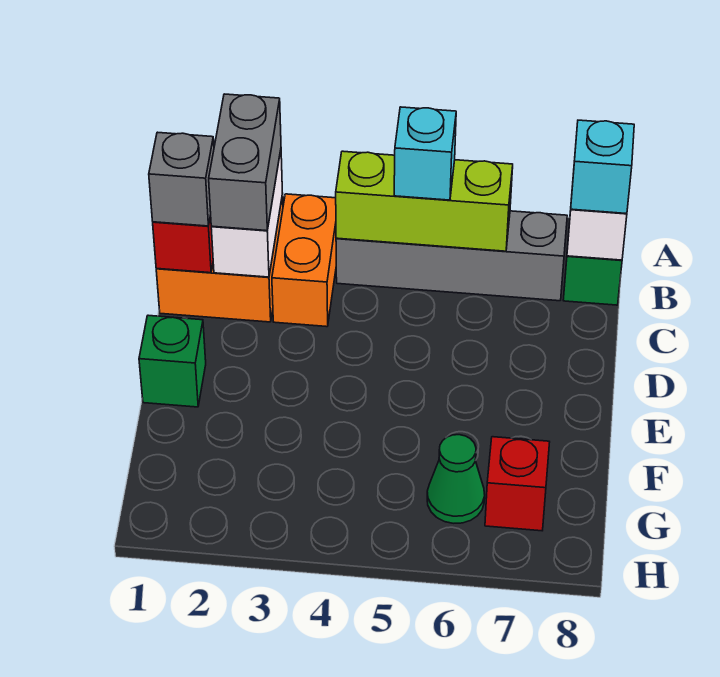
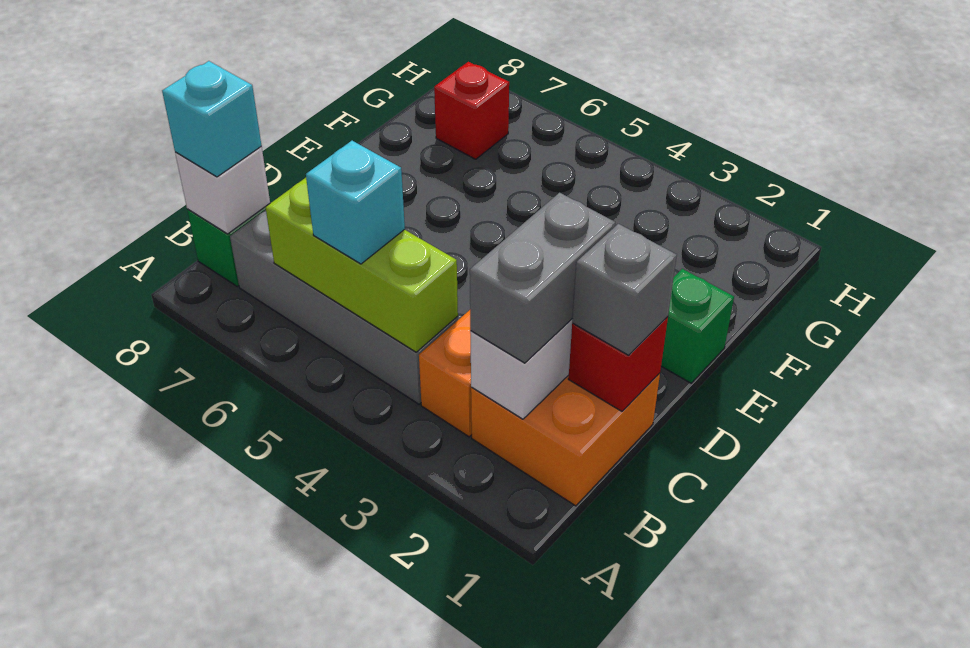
green 1x1 cone [427,435,485,523] -> none

